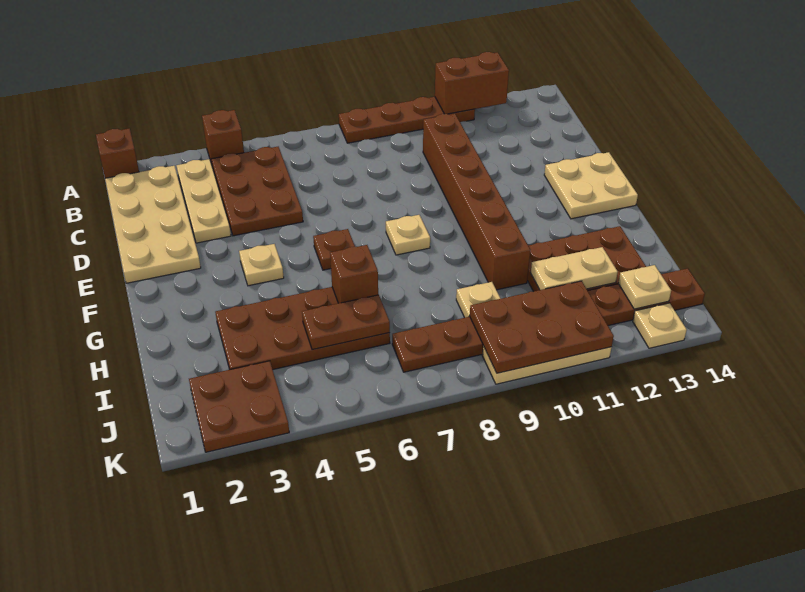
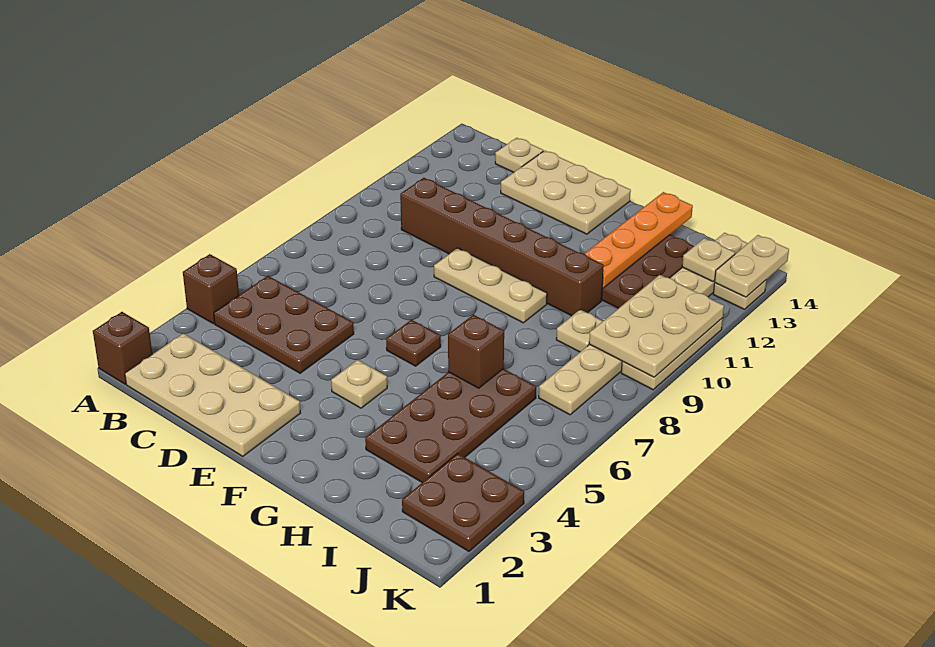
brown 1x4 plate [339,97,475,143] -> none
brown 1x2 brick [435,52,509,114] -> none
tan 1x3 plate [177,159,231,243] -> tan 1x3 plate moved to [434,248,547,323]
tan 2x2 plate [544,152,638,219] -> tan 2x3 plate [501,151,631,234]
tan 1x1 plate [386,215,430,255] -> tan 1x1 plate moved to [495,138,543,172]
none -> orange 1x4 plate [584,192,693,288]
brown 1x2 plate [302,295,390,350] -> none
tan 1x2 plate [531,247,618,290] -> tan 1x2 plate moved to [714,235,789,297]
brown 1x8 plate [392,268,705,372] -> tan 1x8 plate [539,233,748,415]
brown 2x3 plate [470,281,614,373] -> tan 2x3 plate [589,275,724,377]

